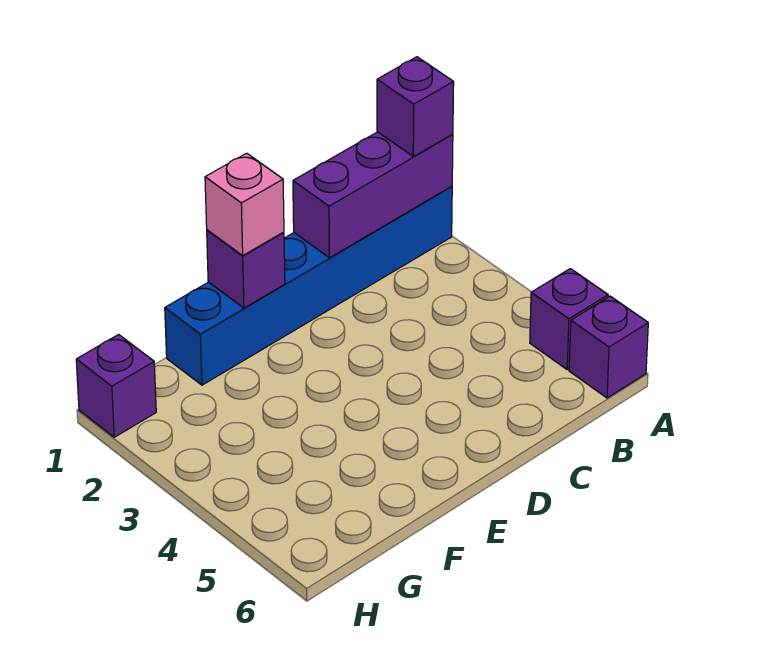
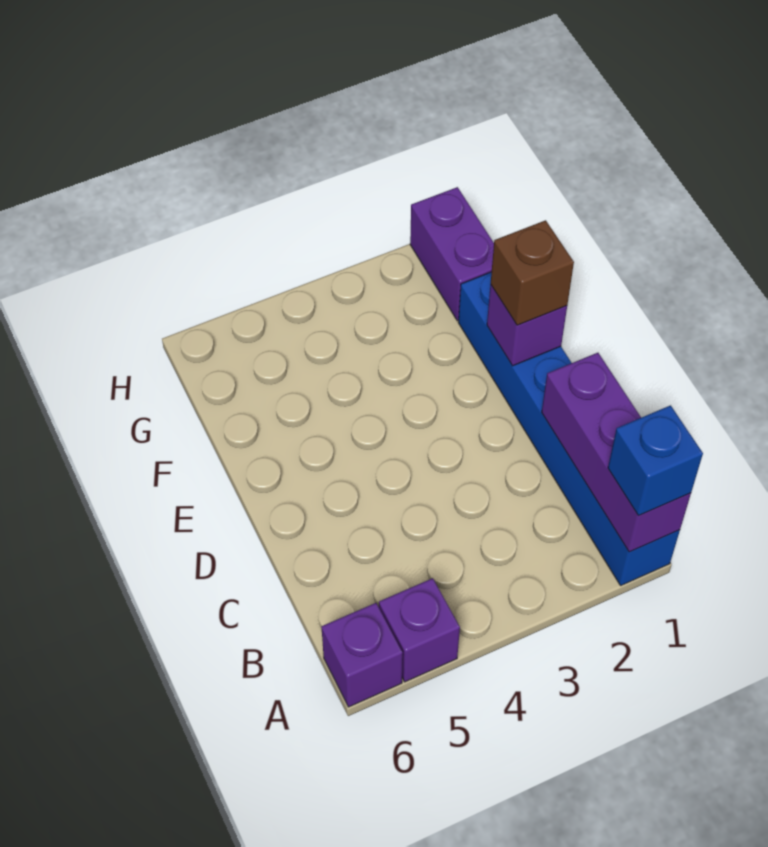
purple 1x1 brick [377,57,454,157] -> blue 1x1 brick [608,405,703,516]
pink 1x1 brick [205,153,284,255] -> brown 1x1 brick [491,220,574,325]
purple 1x1 brick [76,335,156,437] -> purple 1x2 brick [410,187,494,321]

